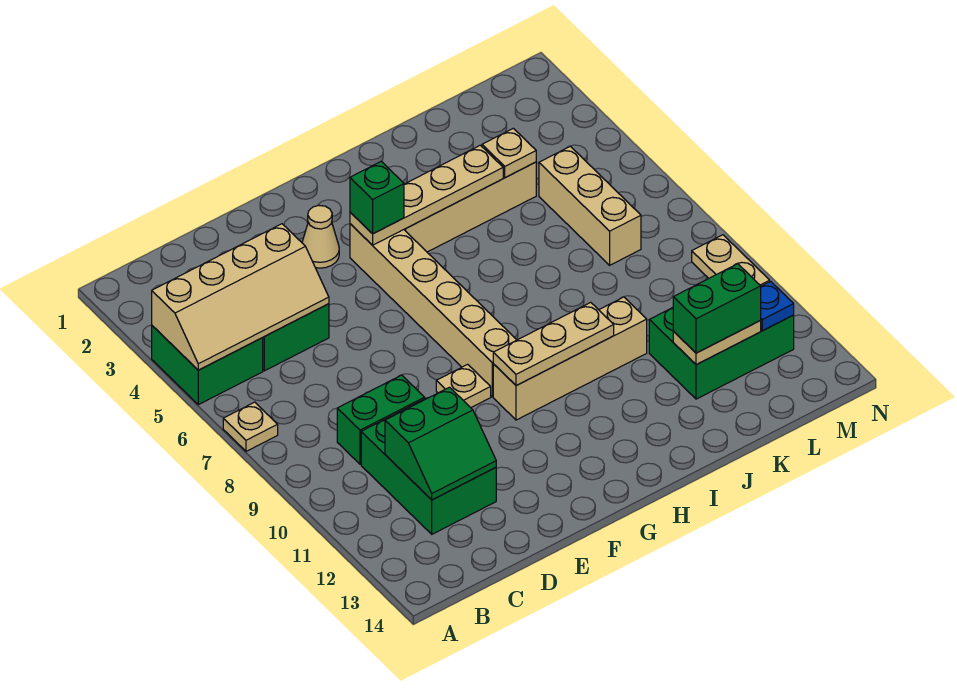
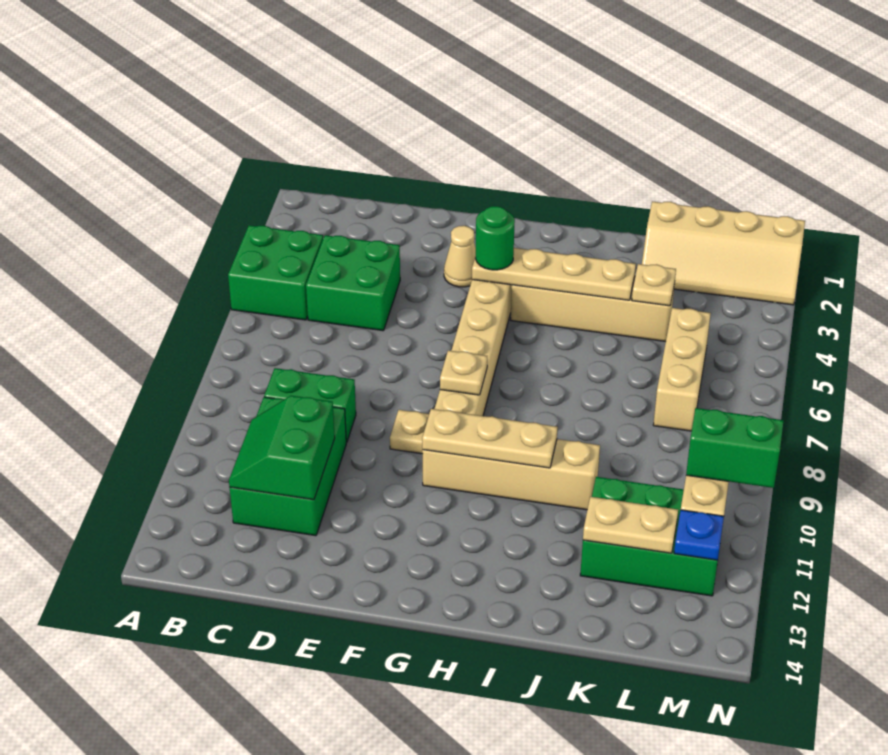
tan 2x4 slope [152,224,329,370] -> tan 2x4 slope moved to [642,201,805,305]
tan 1x1 plate [223,402,278,451] -> tan 1x1 plate moved to [440,350,487,395]
green 2x2 slope [385,387,496,500] -> green 2x2 slope turned to [229,396,335,500]
green 1x1 brick [350,161,404,234] -> green 1x1 round brick [476,206,515,270]
green 1x2 brick [673,264,761,353] -> green 1x2 brick moved to [686,408,783,488]

